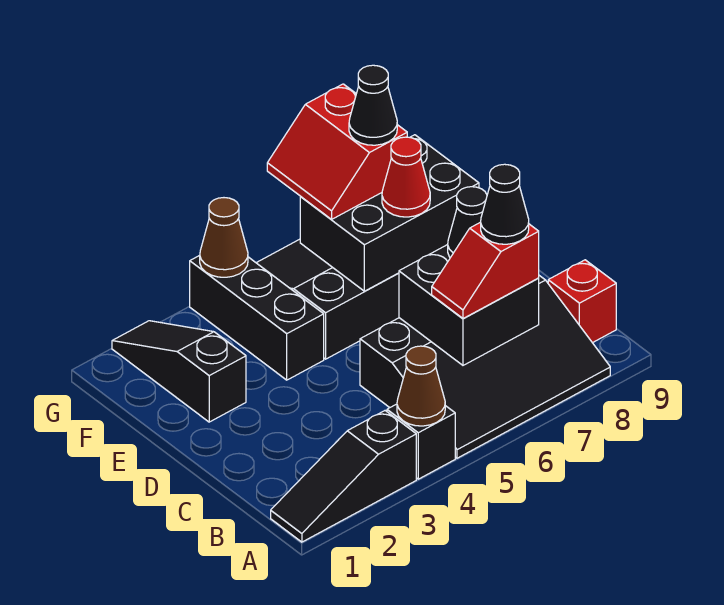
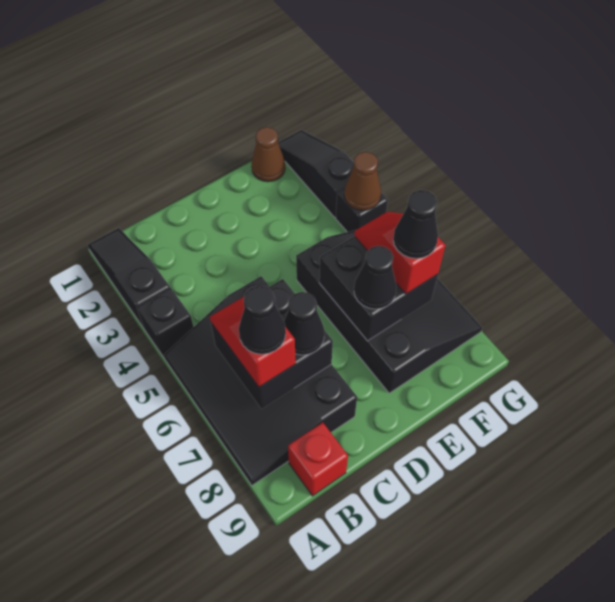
brown 1x1 cone [397,346,445,426] -> brown 1x1 cone moved to [252,127,285,182]
black 1x3 slope [112,321,246,422] -> black 1x3 slope turned to [278,130,354,217]
black 1x3 brick [190,255,324,380] -> black 1x1 brick [336,188,388,232]
black 2x3 brick [300,135,479,291] -> black 2x2 brick [319,236,438,341]
red 1x1 cone [382,137,430,217] -> black 1x1 cone [354,246,396,309]
red 2x2 slope [267,84,407,220] -> red 1x2 slope [354,212,446,294]

